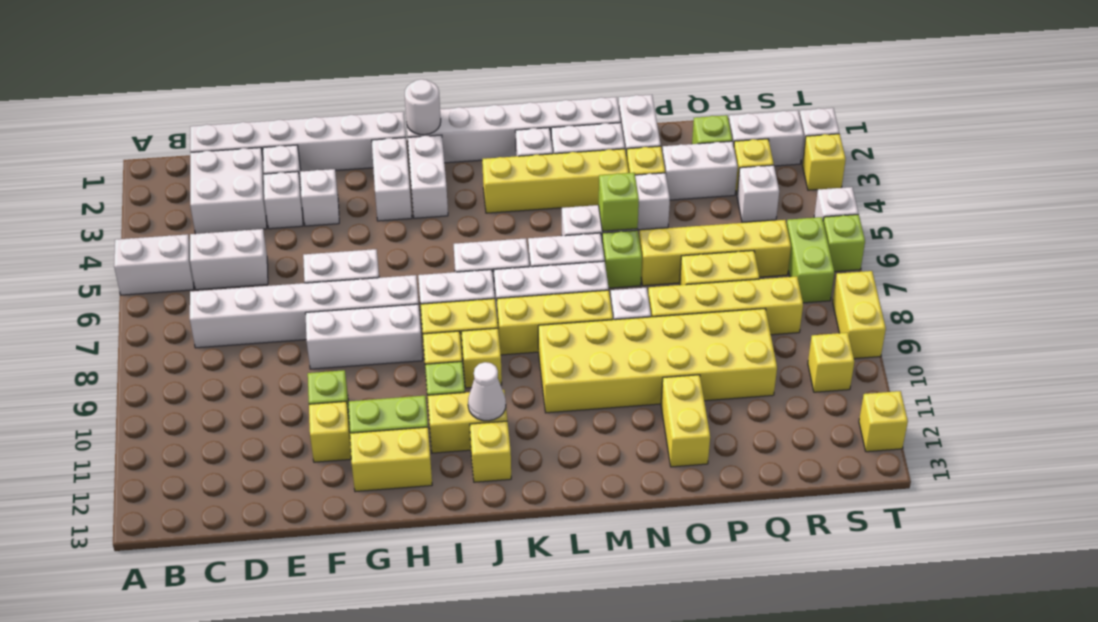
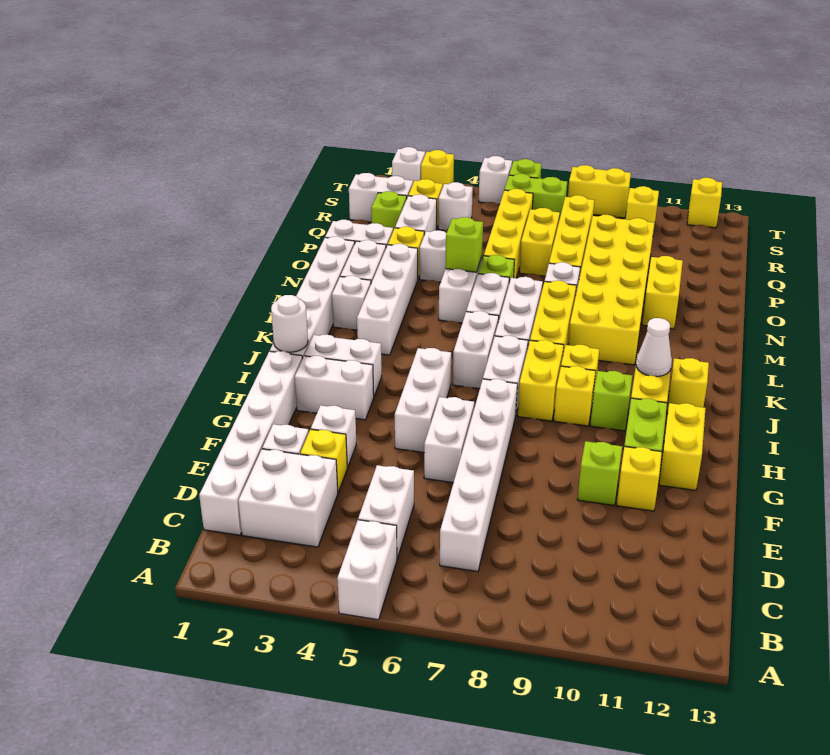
white 1x1 brick [264,172,303,229] -> yellow 1x1 brick [300,429,348,492]
white 1x3 brick [305,304,423,369] -> white 1x3 brick moved to [395,348,451,453]
yellow 1x4 brick [482,149,629,213] -> white 1x4 brick [357,244,418,355]
yellow 1x2 brick [661,375,710,467] -> yellow 1x2 brick turned to [642,256,683,329]
white 1x2 brick [729,110,804,166] -> white 1x2 brick turned to [349,173,413,222]

